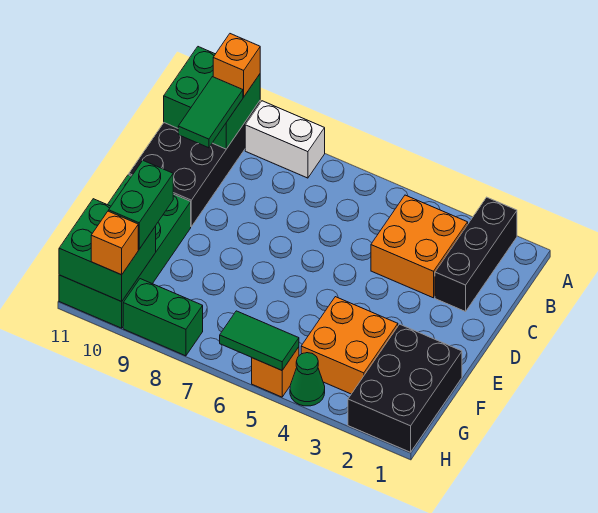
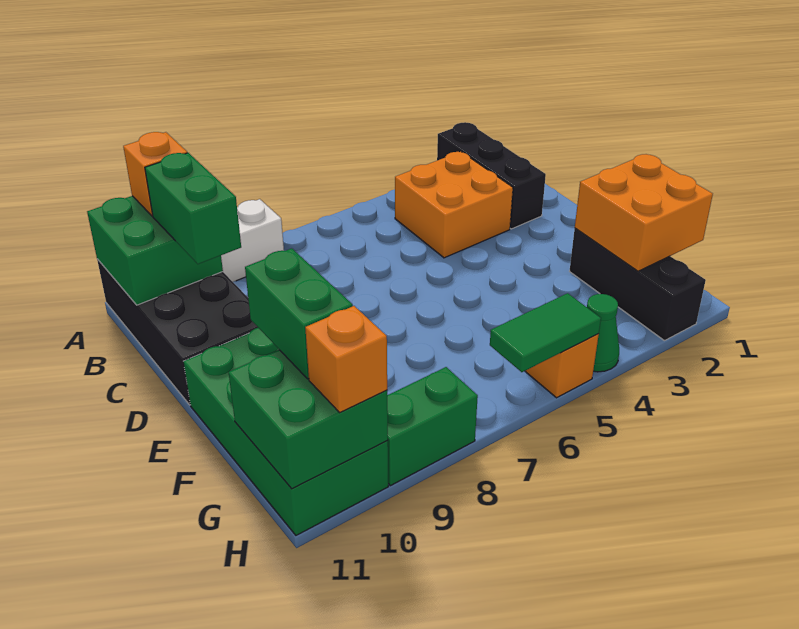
green 1x2 tile [178,77,243,148] -> green 1x2 brick [145,153,241,264]
black 2x3 brick [348,324,462,452] -> black 1x3 brick [570,228,706,341]
orange 2x2 brick [301,297,398,394] -> orange 2x2 brick moved to [575,154,713,271]

